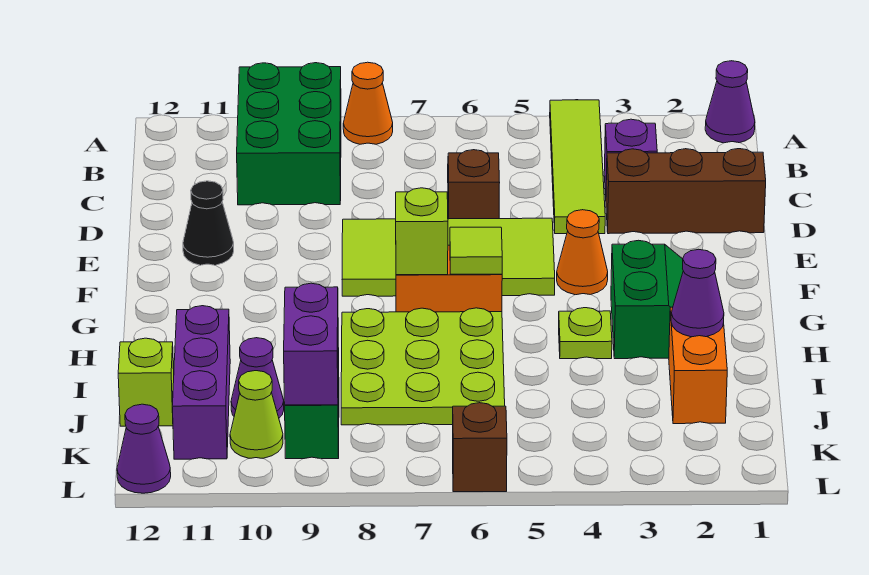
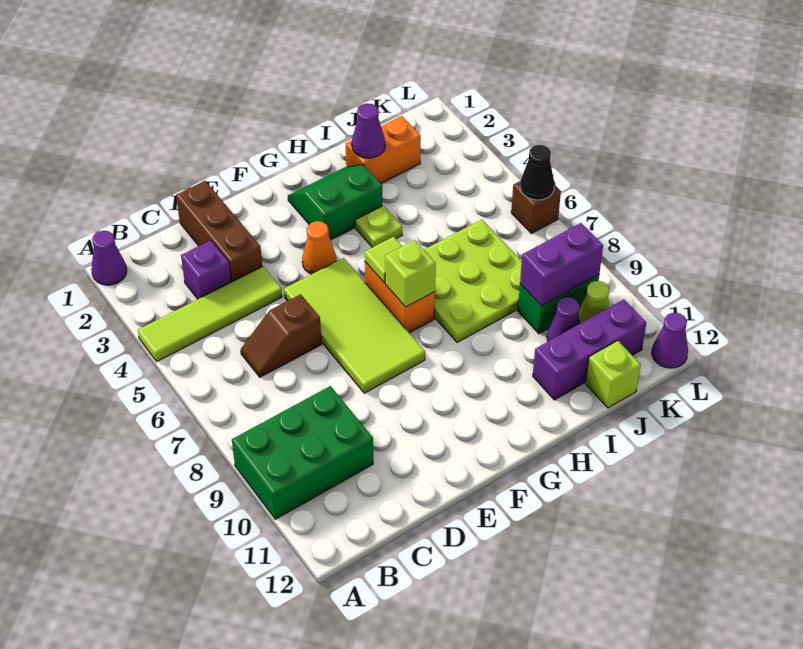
orange 1x1 cone [343,62,393,144] -> none
black 1x1 cone [183,181,234,265] -> black 1x1 cone moved to [520,145,555,200]

